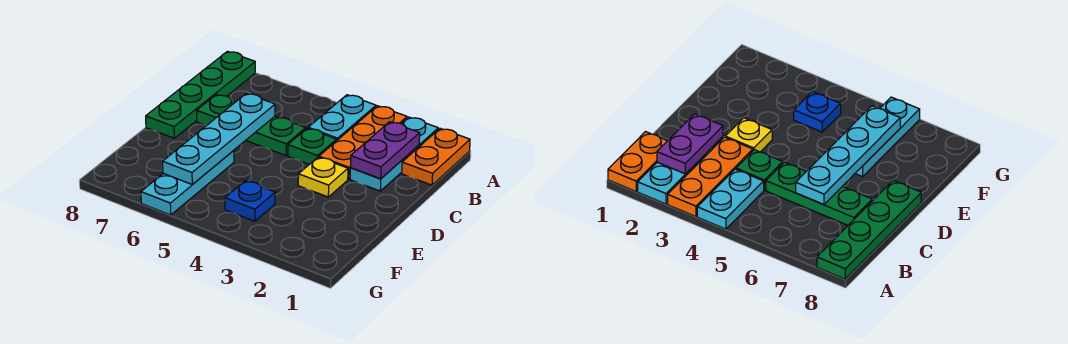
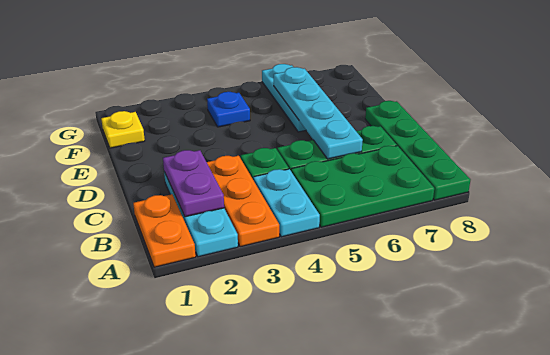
none -> green 2x3 plate [291,146,434,227]
yellow 1x1 plate [298,157,348,197] -> yellow 1x1 plate moved to [101,111,145,148]

